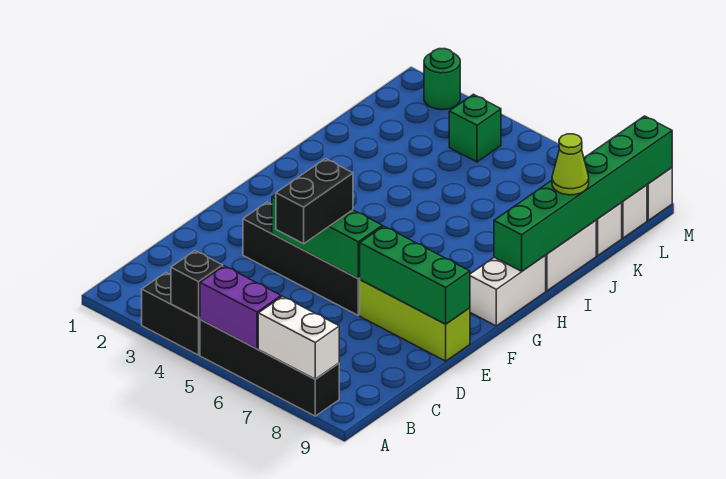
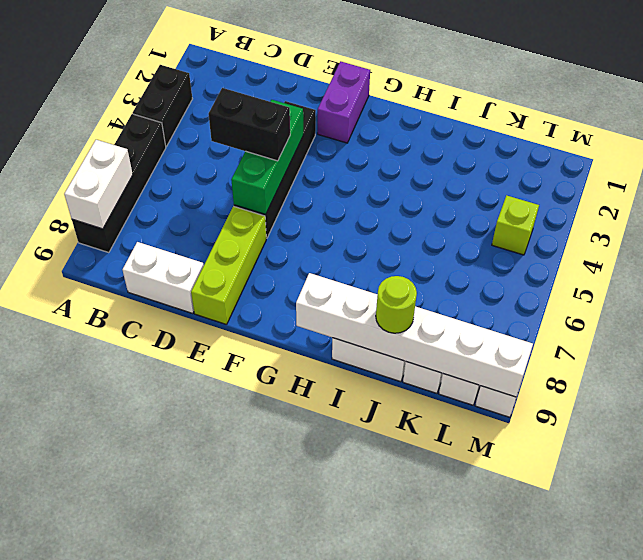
black 1x1 brick [171,251,223,318] -> none
purple 1x2 brick [200,266,281,349] -> purple 1x2 brick moved to [318,61,370,143]
green 1x3 brick [360,226,470,324] -> none
white 1x2 brick [470,255,546,326] -> white 1x2 brick moved to [123,242,204,314]
green 1x6 brick [494,116,672,271] -> white 1x6 brick [296,273,533,397]
lime 1x1 cone [552,134,589,195] -> lime 1x1 round brick [376,276,417,333]
green 1x1 brick [449,94,501,162] -> lime 1x1 brick [492,195,539,255]
green 1x1 round brick [424,49,460,110] -> none

